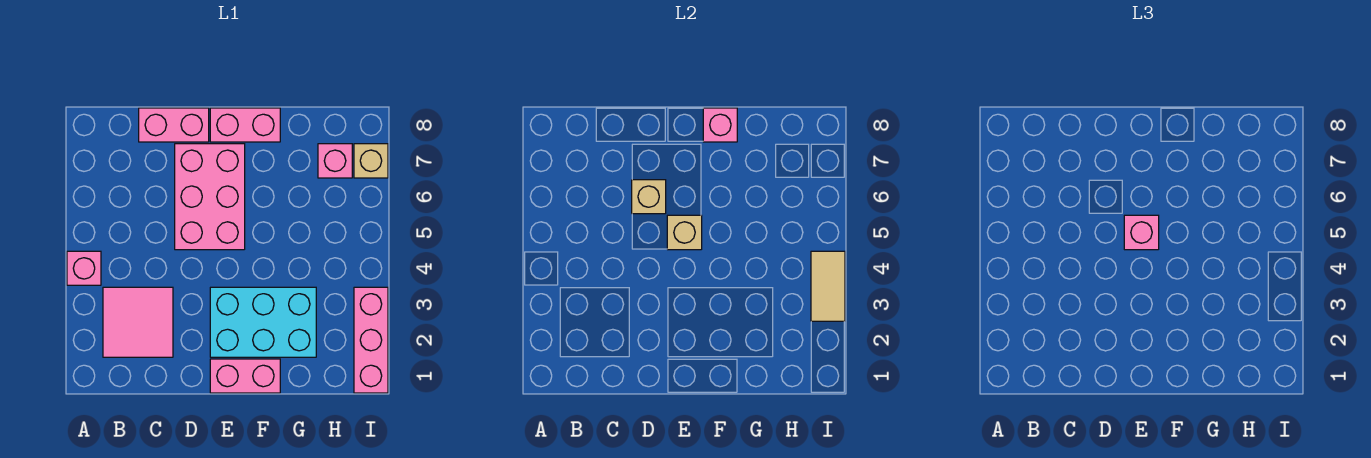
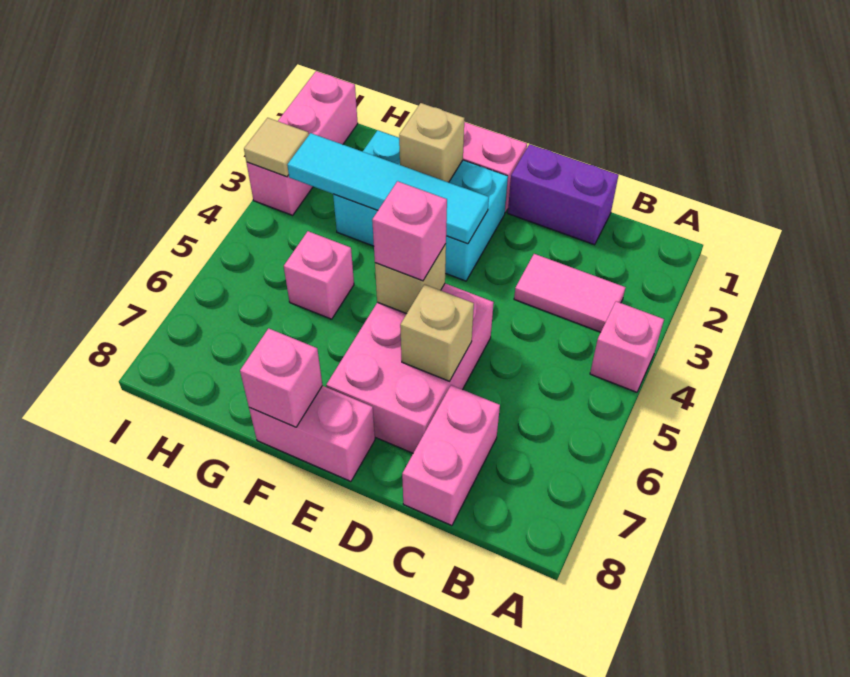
pink 2x2 tile [103,287,173,357] -> pink 1x2 tile [514,254,626,332]
none -> purple 1x2 brick [508,144,618,245]
pink 1x2 brick [139,108,209,142] -> pink 1x2 brick turned to [402,385,500,526]
none -> cyan 1x4 tile [287,133,489,244]
pink 1x1 brick [318,144,352,178] -> pink 1x1 brick moved to [284,231,354,319]
tan 1x2 tile [811,251,845,321] -> tan 1x1 tile [244,118,309,177]
tan 1x1 brick [354,144,388,178] -> tan 1x1 brick moved to [399,103,465,182]

